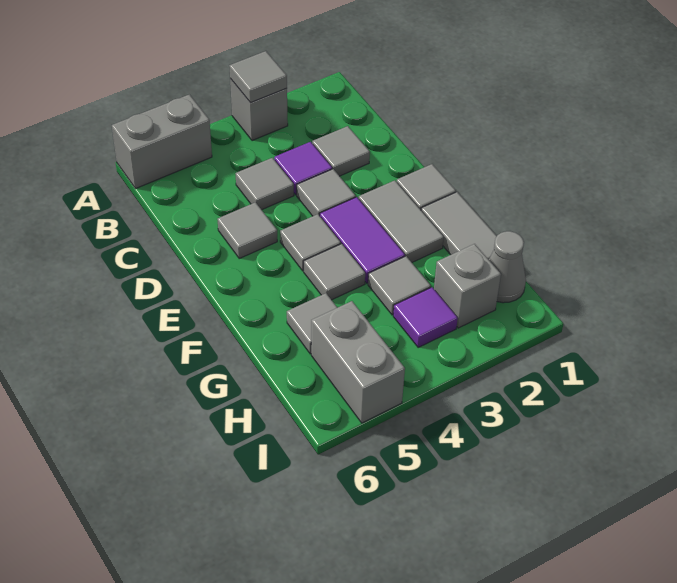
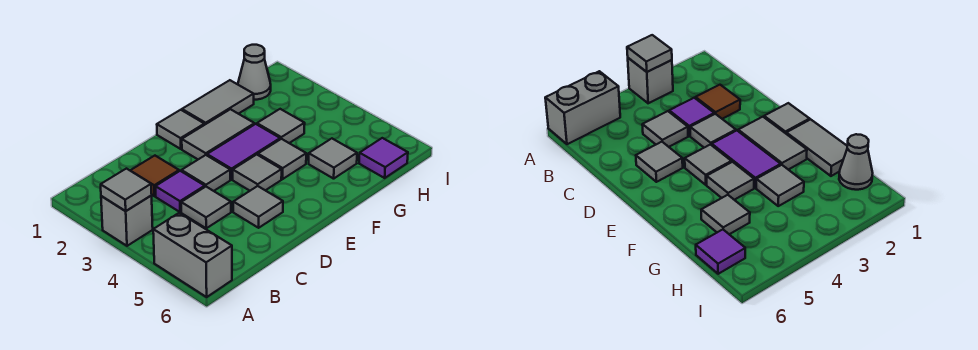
grey 1x1 tile [312,126,370,176] -> brown 1x1 tile [130,156,179,196]
grey 1x1 brick [434,244,501,328] -> none
purple 1x1 tile [393,287,458,347] -> purple 1x1 tile moved to [359,138,408,178]
grey 1x2 brick [311,301,405,423] -> none

